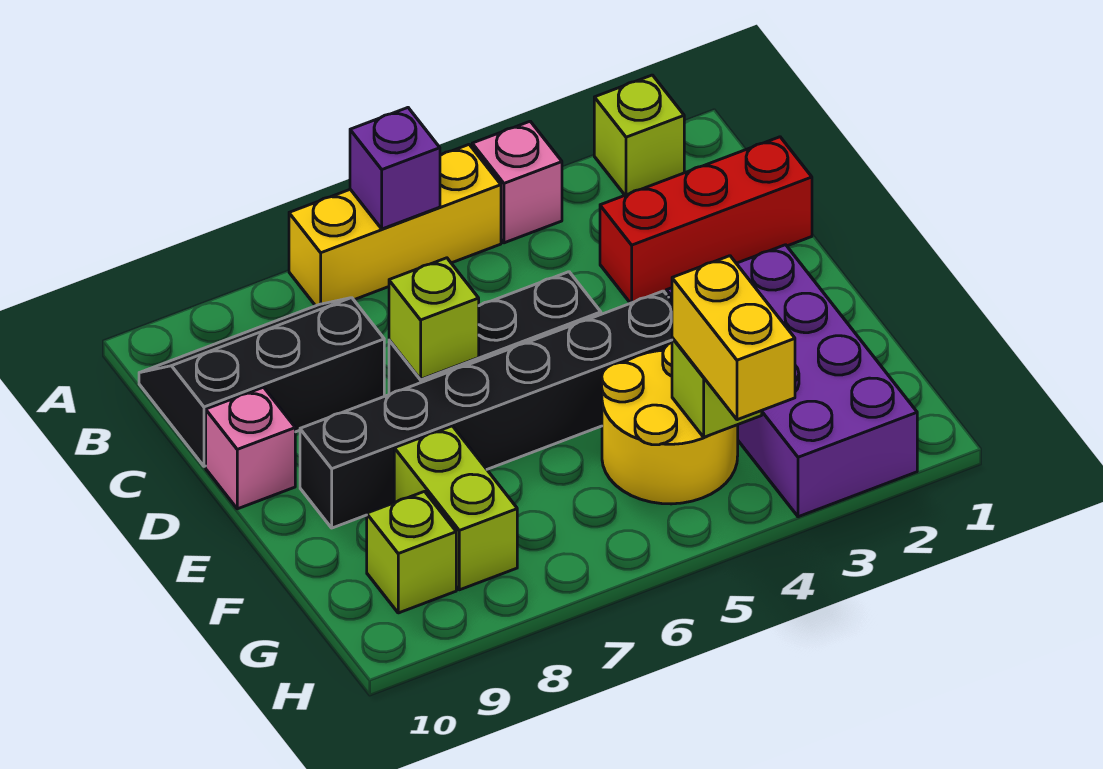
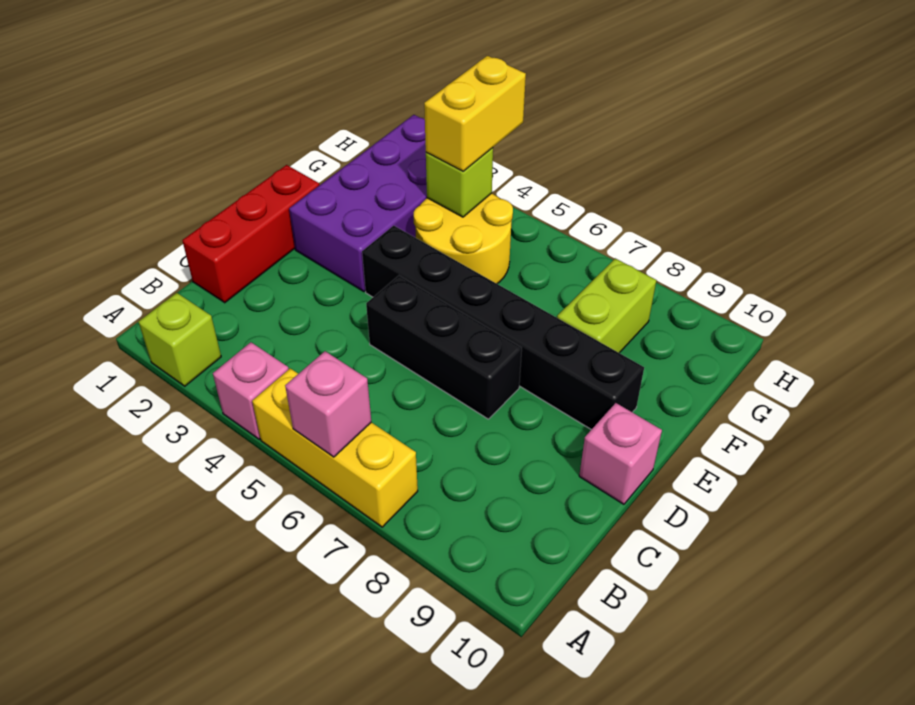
purple 1x1 brick [350,108,440,229] -> pink 1x1 brick [285,351,371,457]
black 2x3 slope [139,298,384,466] -> none
red 1x3 brick [600,137,812,303] -> red 1x3 brick turned to [182,165,319,303]
lime 1x1 brick [389,258,479,379] -> none
lime 1x1 brick [367,492,456,613] -> none

